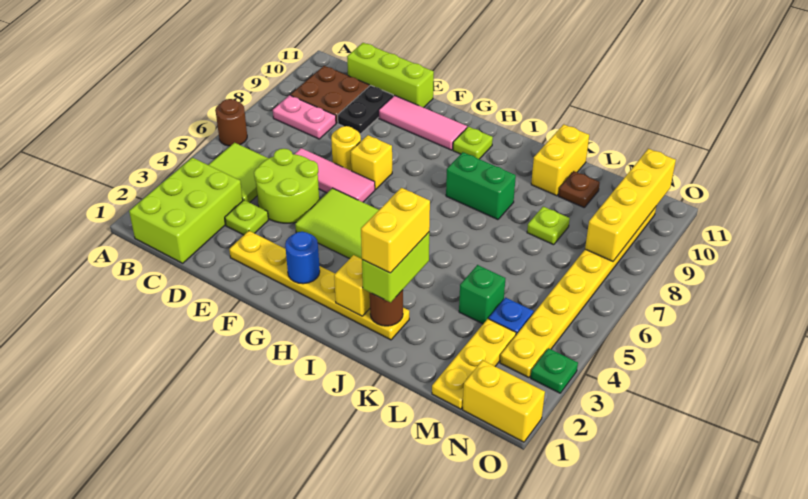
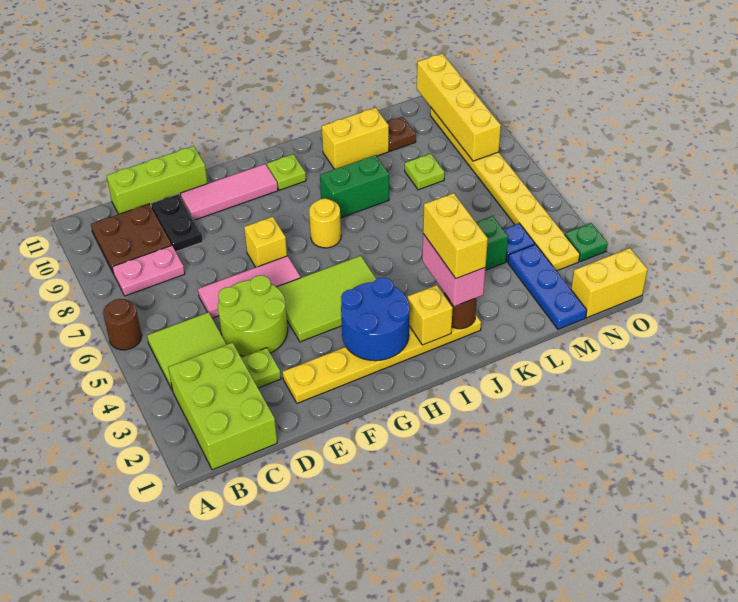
yellow 1x1 round brick [331,126,361,171] -> yellow 1x1 round brick moved to [309,199,341,248]
blue 1x1 round brick [285,232,320,284] -> blue 2x2 round brick [341,277,410,361]
lime 1x2 brick [362,232,429,302] -> pink 1x2 brick [422,234,485,306]
yellow 1x2 brick [531,124,589,196] -> yellow 1x2 brick turned to [322,108,389,169]
yellow 1x3 plate [432,319,516,409] -> blue 1x3 plate [508,244,587,329]

